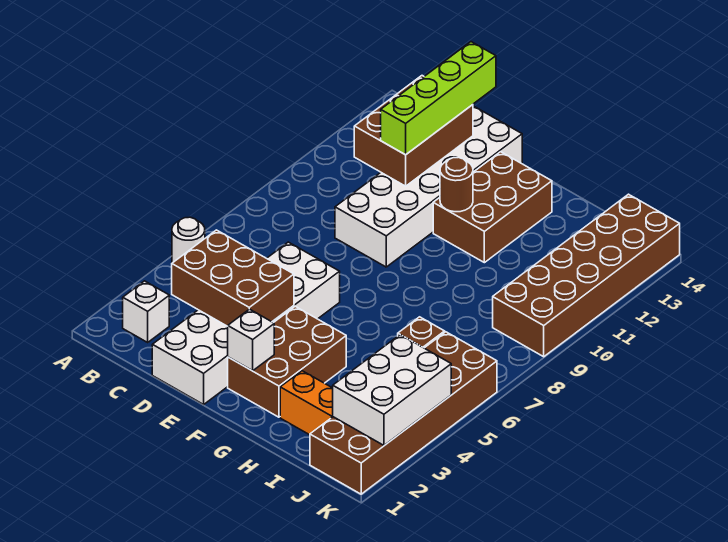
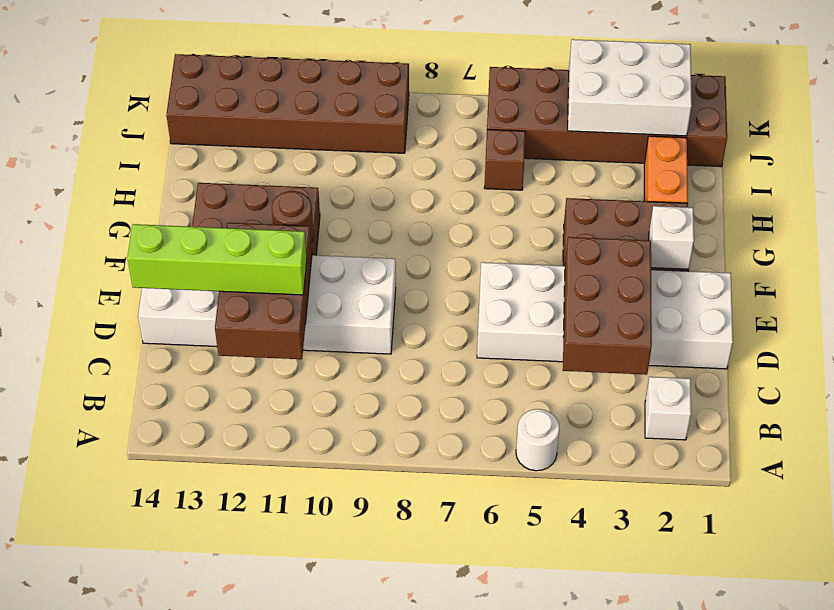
brown 2x3 brick [354,76,473,186] -> brown 2x3 brick turned to [215,223,312,359]

